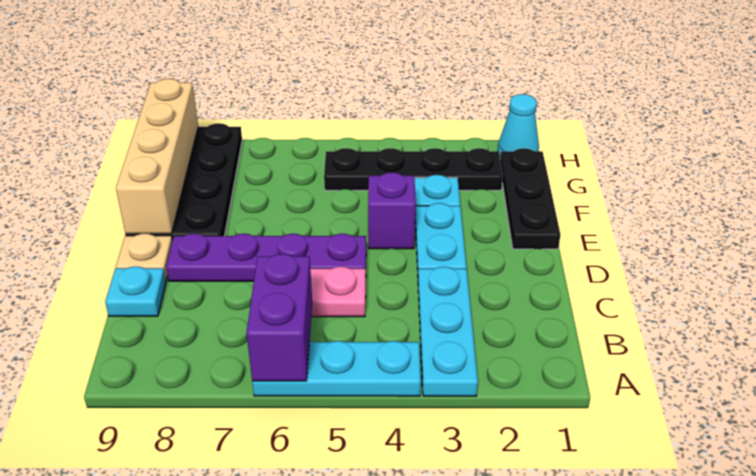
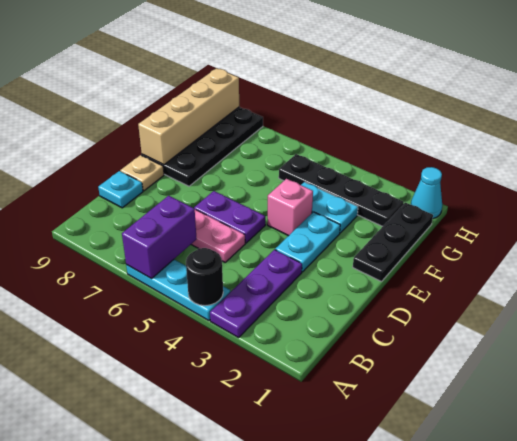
cyan 1x3 plate [418,267,478,396] -> purple 1x3 plate [210,250,302,338]
none -> black 1x1 round brick [186,248,223,306]
purple 1x4 plate [166,234,366,281] -> purple 1x2 plate [194,191,265,243]
purple 1x1 brick [368,172,416,249] -> pink 1x1 brick [267,179,313,236]

